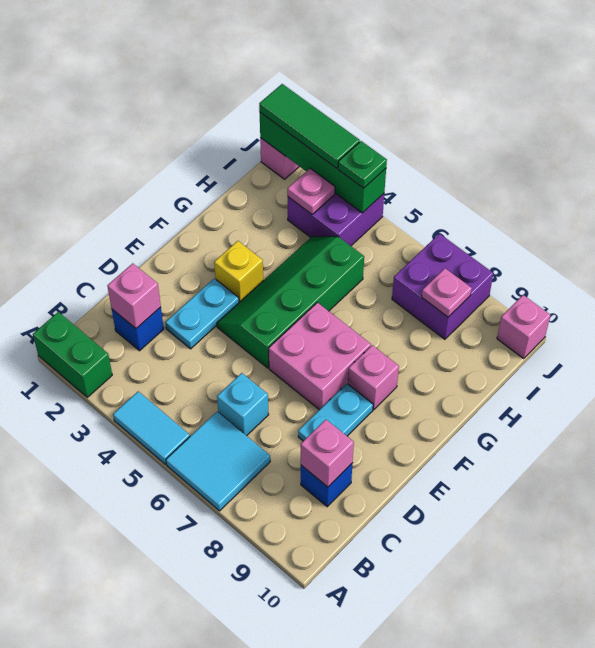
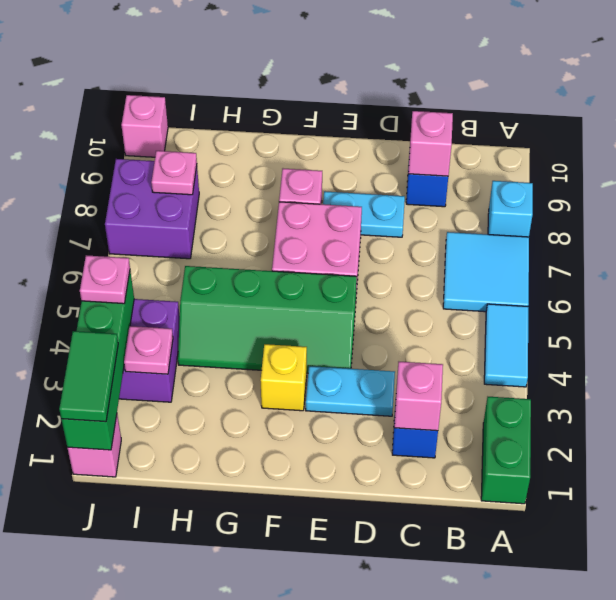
cyan 1x1 brick [217,373,268,436] -> cyan 1x1 brick moved to [488,181,533,237]
green 1x3 tile [259,84,360,168] -> green 1x2 tile [59,331,118,422]
green 1x1 plate [338,141,387,188] -> pink 1x1 plate [80,255,130,304]

